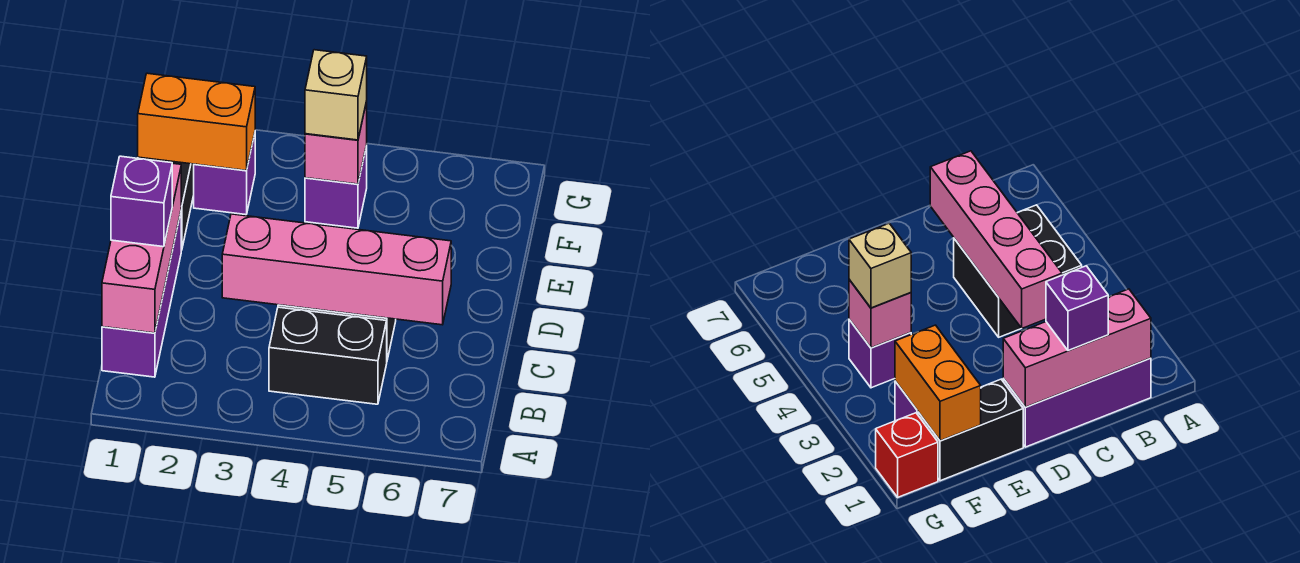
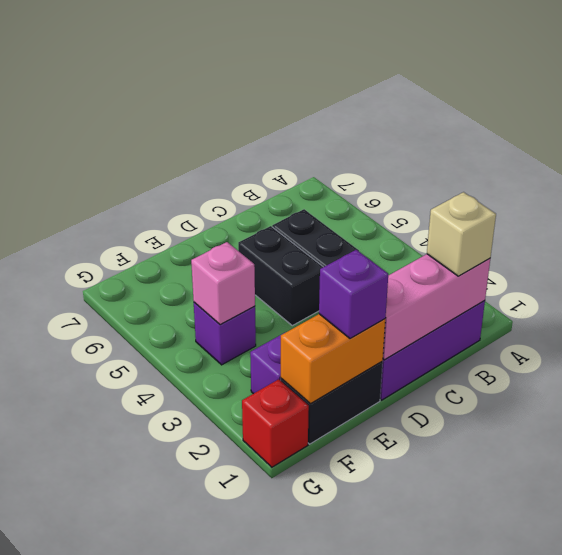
black 1x2 brick [269,307,387,404] -> black 1x2 brick moved to [238,226,323,326]
purple 1x1 brick [111,156,172,247] -> purple 1x1 brick moved to [319,250,388,338]
pink 1x4 brick [222,214,451,325] -> none
orange 1x2 brick [138,73,255,171] -> orange 1x2 brick turned to [281,314,385,404]
tan 1x1 brick [305,50,367,140] -> tan 1x1 brick moved to [427,192,496,276]

